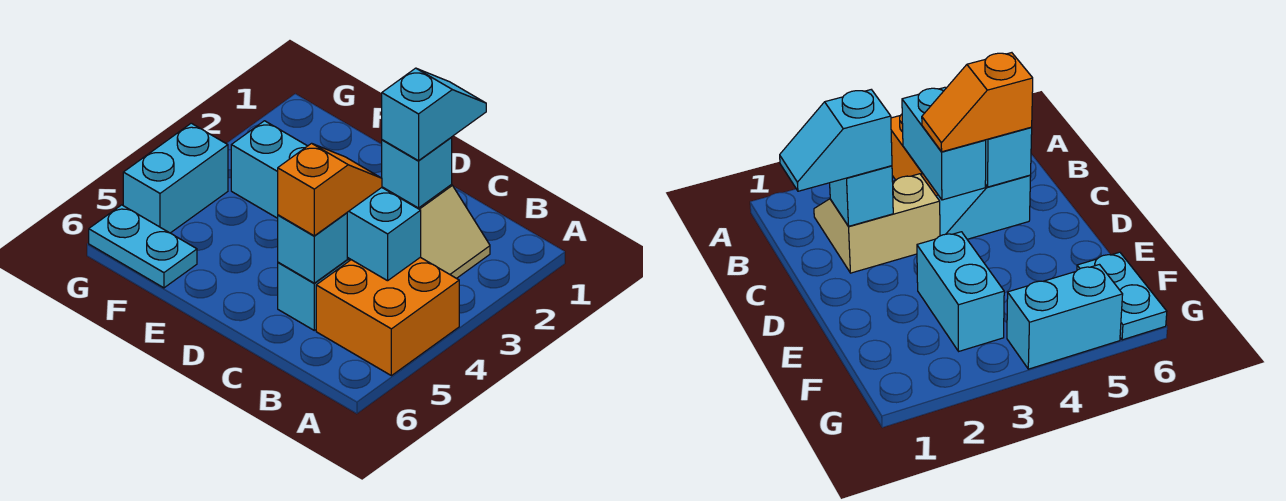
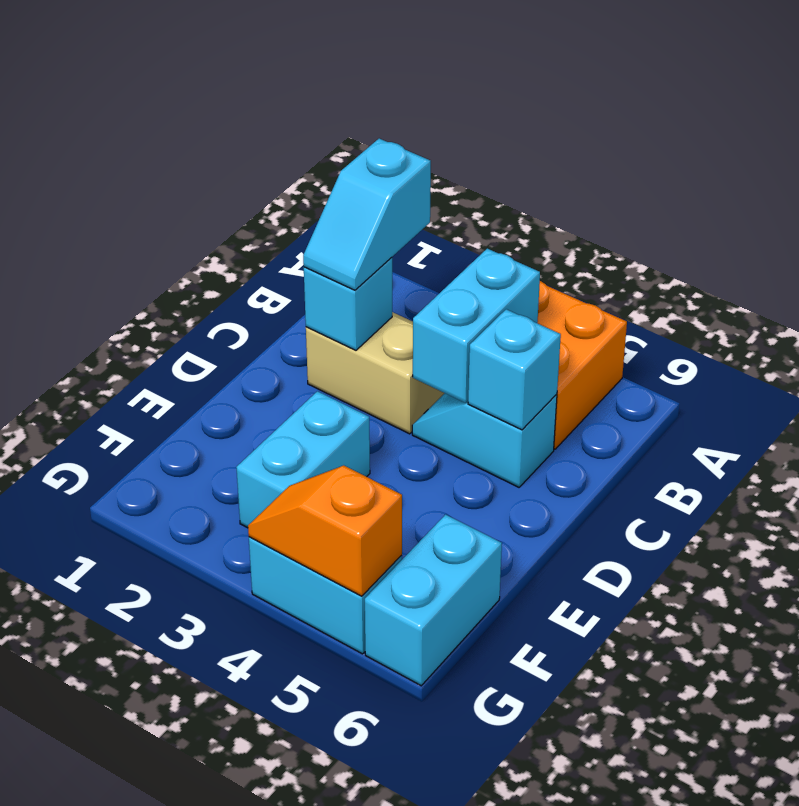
cyan 1x2 slope [382,68,486,161] -> cyan 1x2 slope turned to [303,138,431,290]
orange 1x2 slope [278,143,382,236] -> orange 1x2 slope moved to [248,466,402,596]
cyan 1x2 plate [89,205,197,288] -> cyan 1x2 brick [365,515,502,686]

